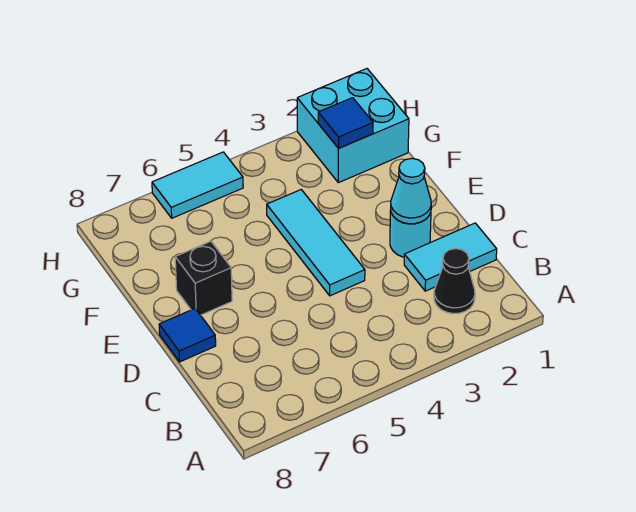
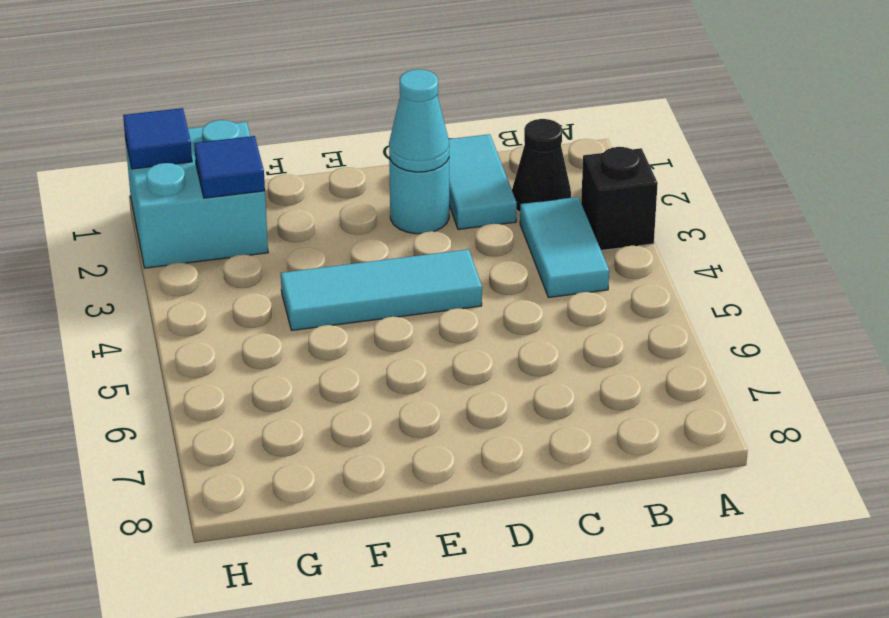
blue 1x1 tile [159,309,216,362] -> blue 1x1 tile moved to [123,108,192,169]
black 1x1 brick [175,241,232,315] -> black 1x1 brick moved to [581,147,658,250]
cyan 1x2 tile [152,152,243,218] -> cyan 1x2 tile moved to [520,197,609,298]

